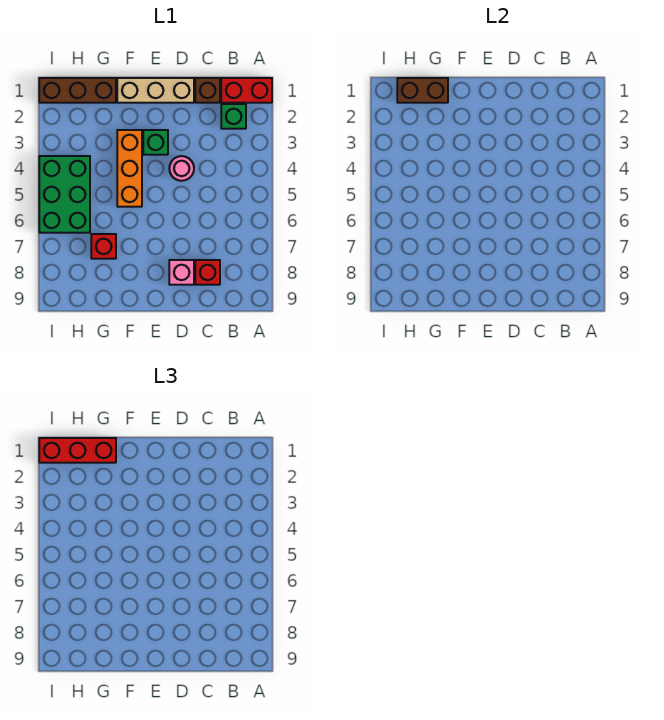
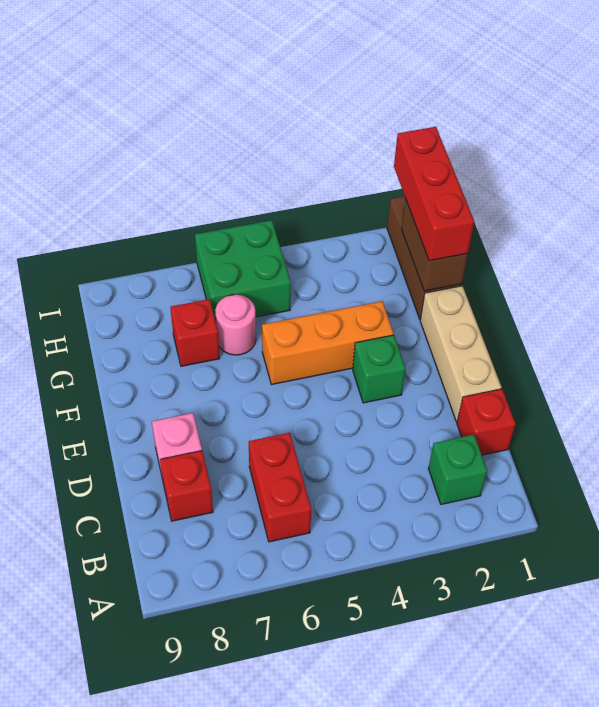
red 1x2 brick [221,78,272,103] -> red 1x2 brick moved to [249,433,311,542]
brown 1x1 brick [195,78,220,103] -> red 1x1 brick [457,389,516,455]
pink 1x1 round brick [169,156,194,181] -> pink 1x1 round brick moved to [215,295,256,355]
green 2x3 brick [39,156,90,233] -> green 2x2 brick [195,220,291,322]

